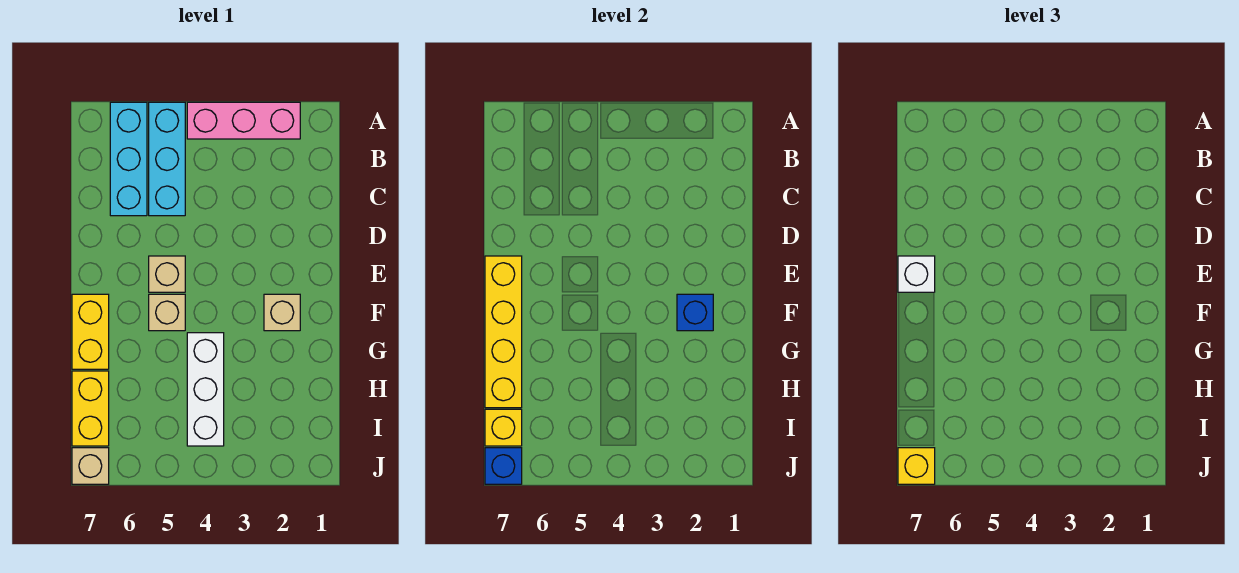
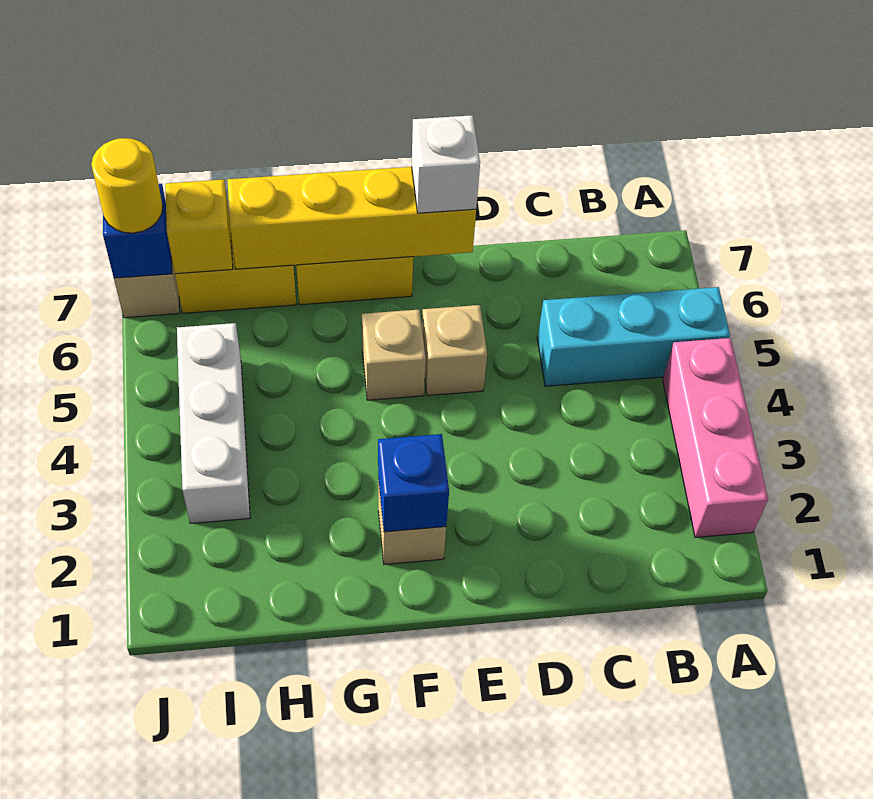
cyan 1x3 brick [110,102,147,216] -> none
white 1x3 brick [187,333,224,446] -> white 1x3 brick turned to [177,323,250,523]
yellow 1x1 brick [898,448,935,484] -> yellow 1x1 round brick [91,138,163,233]

